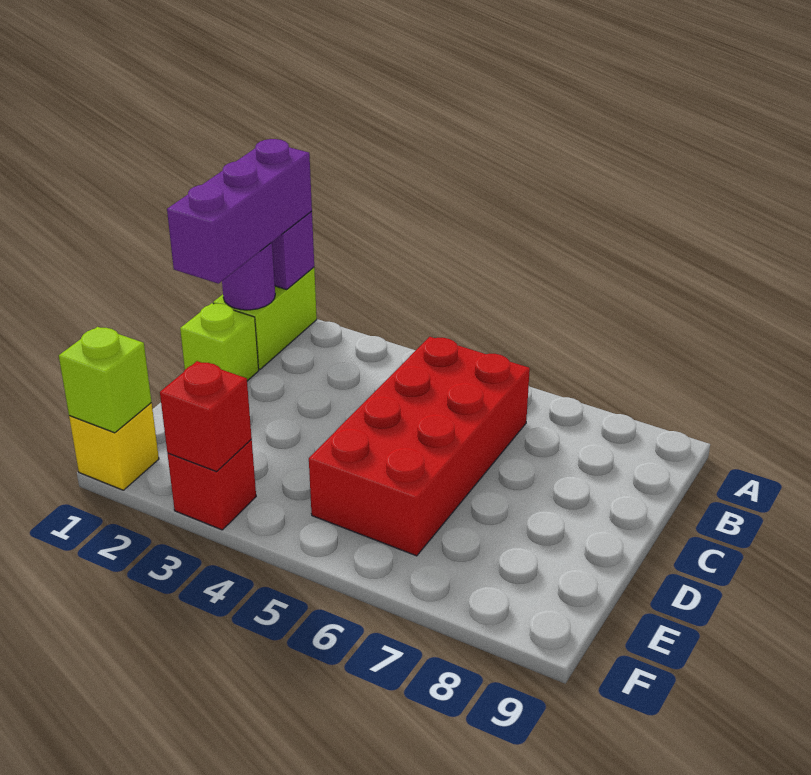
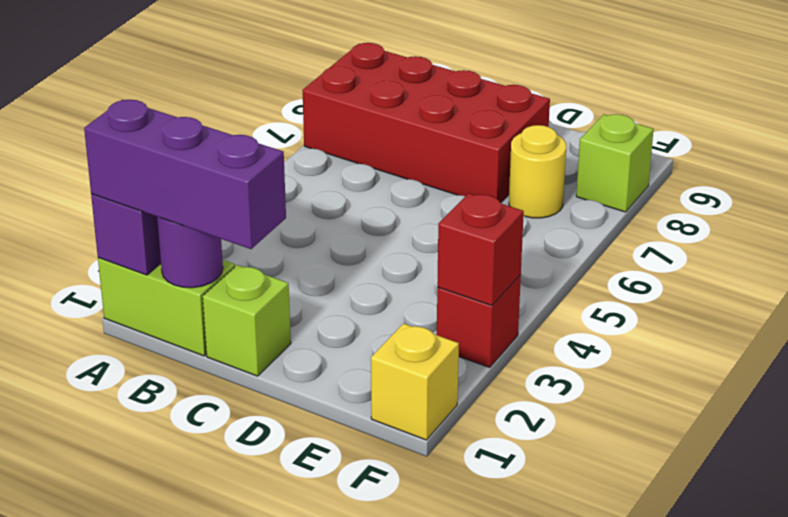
red 2x4 brick [309,337,530,556] -> red 2x4 brick moved to [302,43,550,203]
none -> yellow 1x1 round brick [509,125,566,218]
lime 1x1 brick [59,327,151,433] -> lime 1x1 brick moved to [576,114,654,212]

